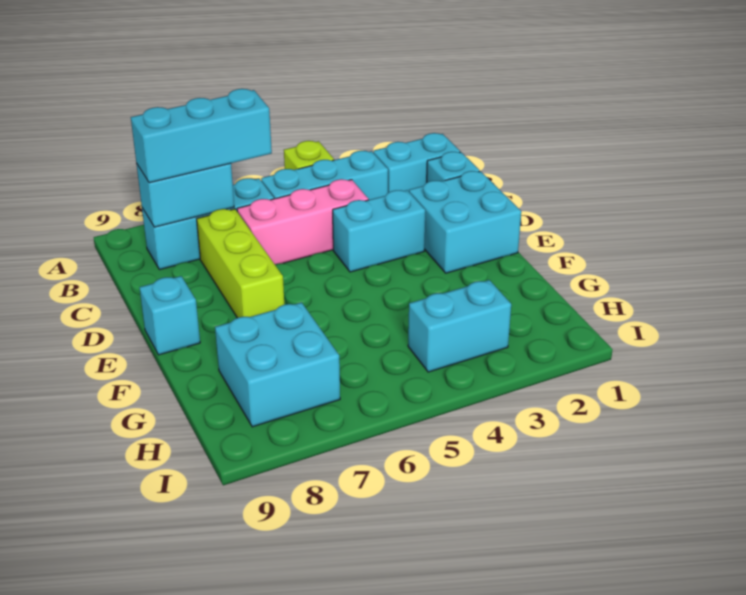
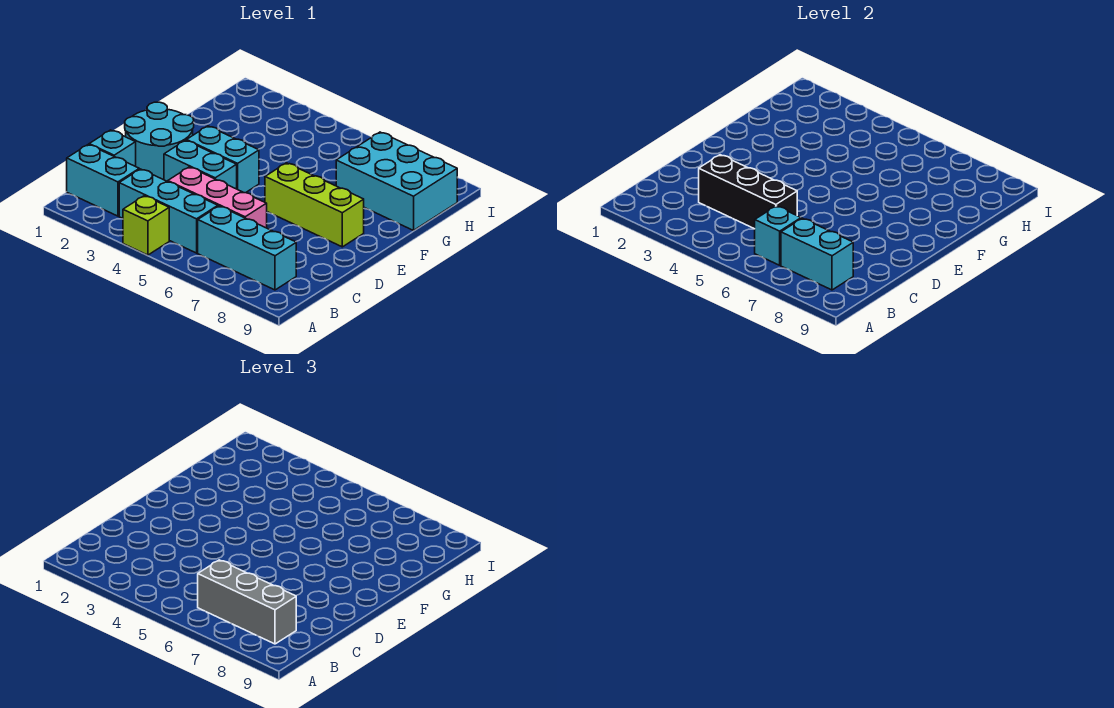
cyan 1x3 brick [131,89,272,183] -> grey 1x3 brick [198,560,296,644]
none -> black 1x3 brick [699,155,797,229]
lime 1x3 brick [197,209,284,318] -> lime 1x3 brick turned to [265,163,364,247]
cyan 2x2 brick [409,171,521,273] -> cyan 2x2 round brick [125,102,194,180]
cyan 1x1 brick [139,276,200,355] -> cyan 1x1 brick moved to [755,206,801,265]
cyan 2x2 brick [215,303,340,427] -> cyan 2x3 brick [336,132,457,230]
cyan 1x2 brick [408,280,511,372] -> cyan 1x2 brick moved to [187,126,259,193]

